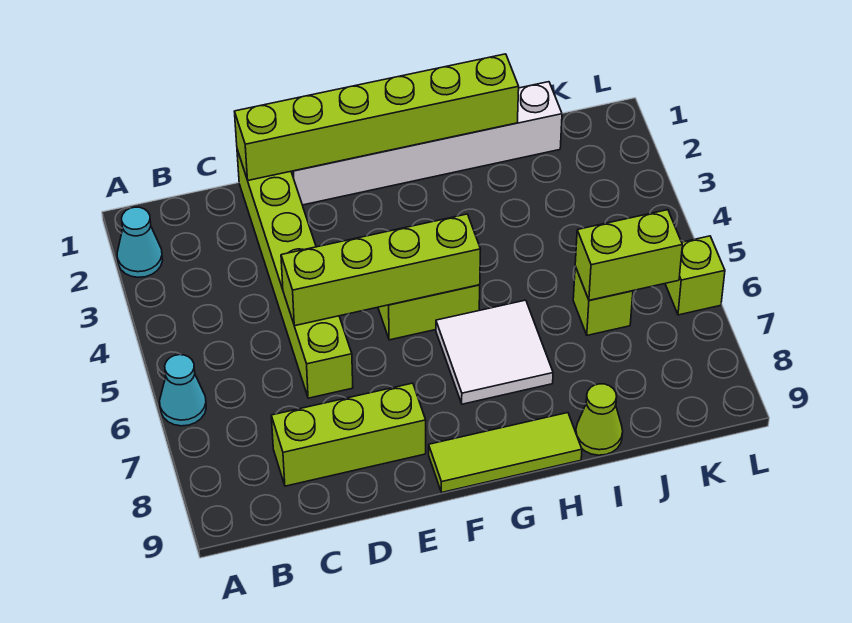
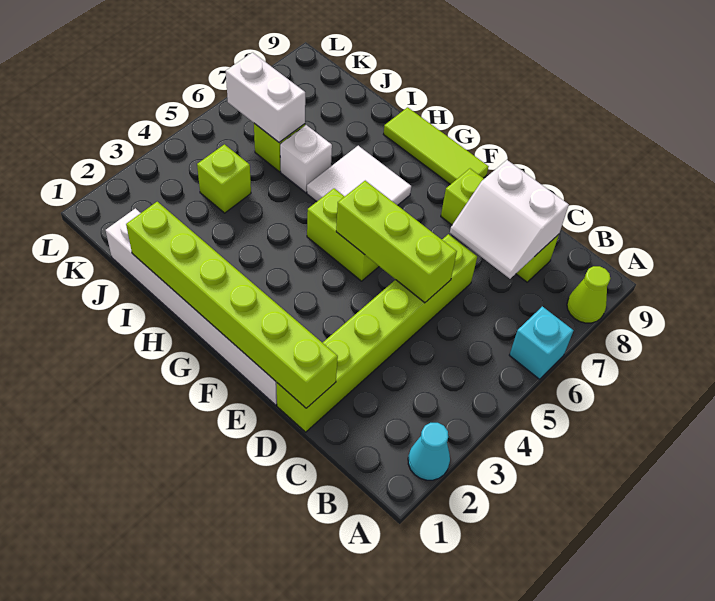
cyan 1x1 cone [160,355,206,426] -> cyan 1x1 brick [509,306,574,379]
none -> white 2x2 slope [450,160,569,279]
lime 1x4 brick [281,214,481,326] -> lime 1x3 brick [336,181,457,303]
none -> white 1x1 brick [280,125,332,193]
lime 1x1 cone [576,384,623,455] -> lime 1x1 cone moved to [567,266,610,323]
lime 1x2 brick [575,210,682,300] -> white 1x2 brick [226,52,305,142]
lime 1x1 brick [665,236,725,315] -> lime 1x1 brick moved to [197,144,251,213]

